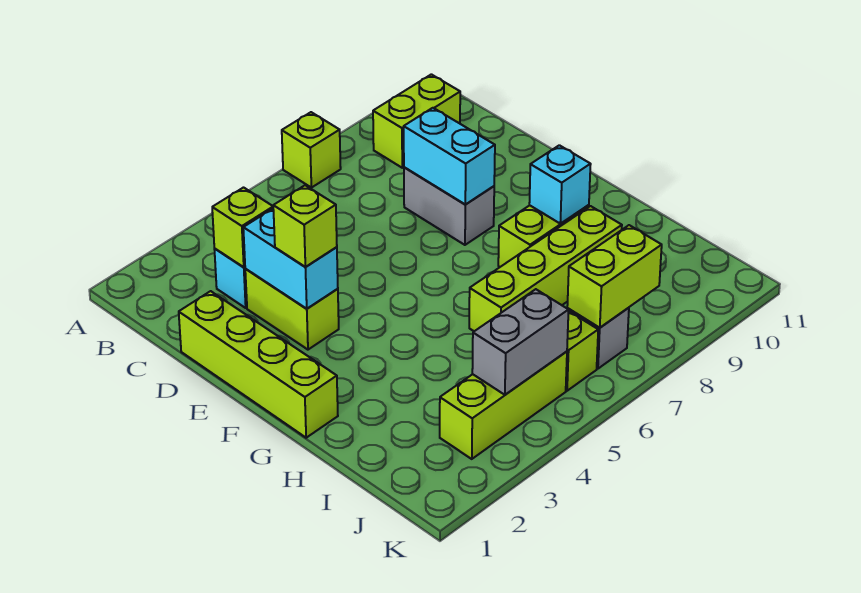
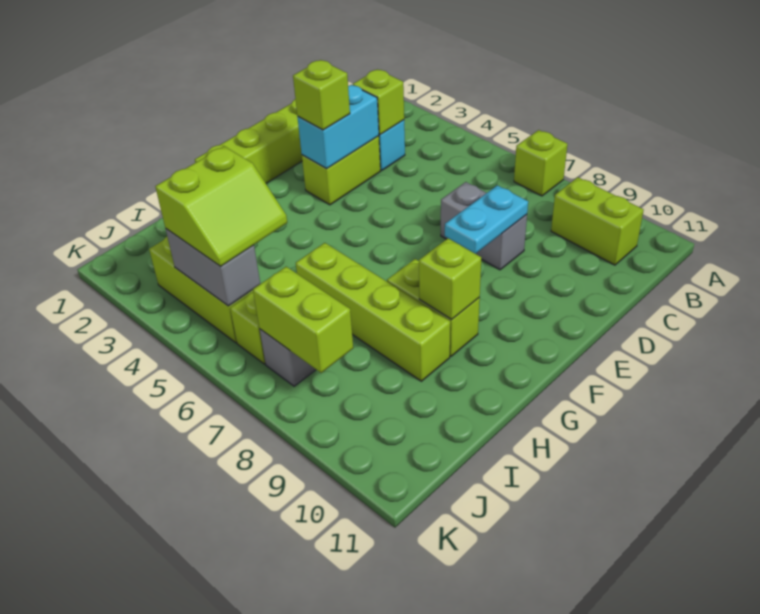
grey 1x2 brick [404,167,494,245] -> grey 1x2 brick turned to [441,182,527,270]
cyan 1x2 brick [404,108,495,205] -> cyan 1x2 plate [445,185,528,254]
cyan 1x1 brick [529,145,591,224] -> lime 1x1 brick [419,238,481,320]
none -> lime 2x2 slope [155,146,287,266]

